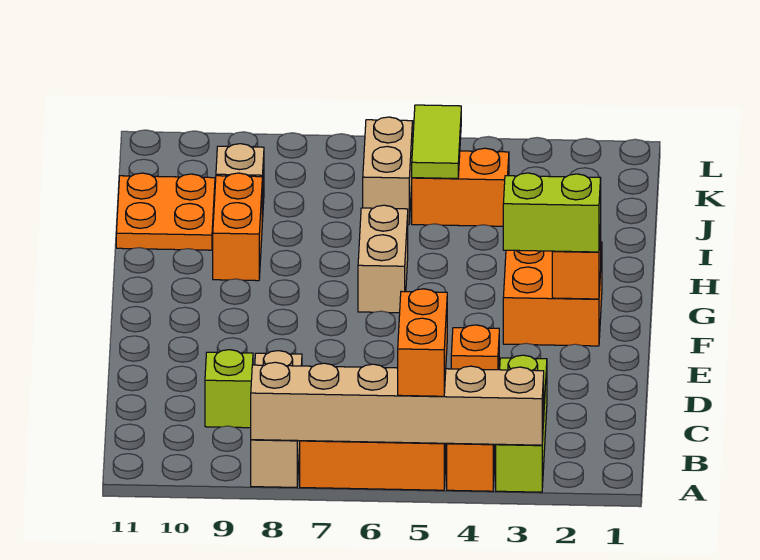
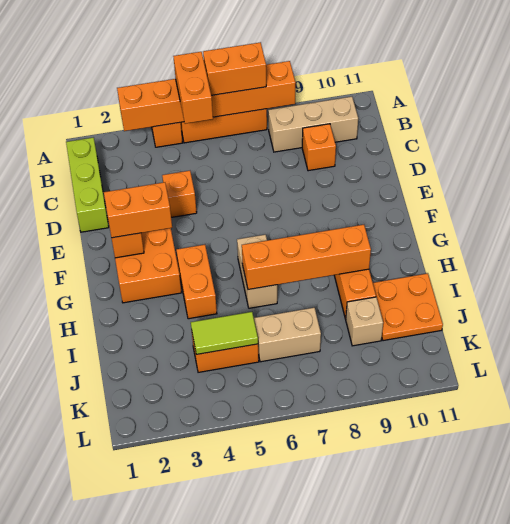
lime 1x3 brick [496,355,547,492] -> lime 1x3 brick moved to [66,138,109,232]
tan 1x6 brick [251,362,544,445] -> orange 1x6 brick [117,61,296,131]
none -> orange 1x2 brick [203,42,266,95]
tan 1x3 brick [251,351,302,487] -> tan 1x3 brick turned to [268,97,358,152]
lime 1x1 brick [205,350,253,428] -> orange 1x1 brick [302,124,336,171]
lime 1x2 brick [503,173,601,252] -> orange 1x2 brick [104,182,172,238]
none -> orange 1x2 brick [176,245,217,319]
none -> orange 1x4 brick [242,225,371,290]
lime 1x2 tile [412,105,461,178] -> lime 1x2 tile turned to [191,312,258,354]
tan 1x2 brick [363,117,413,225] -> tan 1x2 brick turned to [254,308,321,362]

